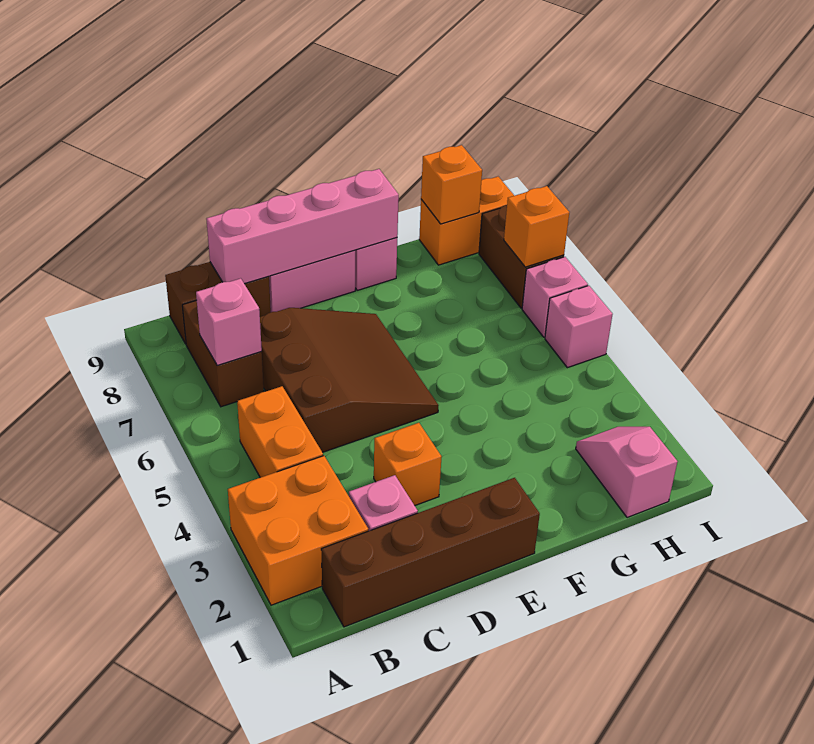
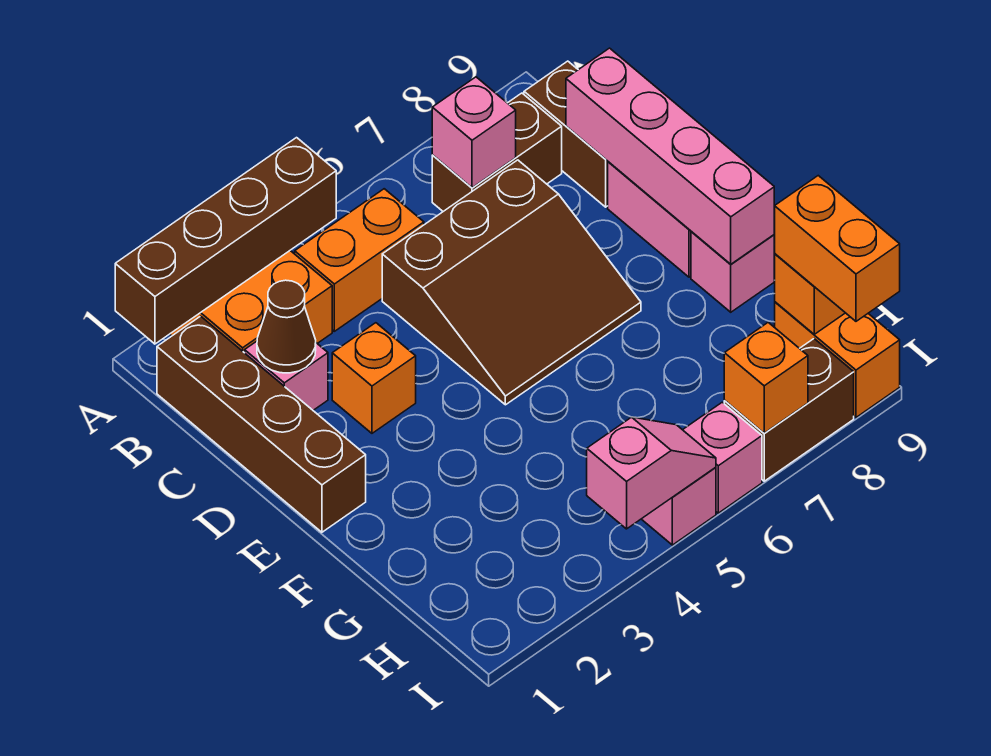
none -> brown 1x4 brick [115,138,336,344]
none -> brown 1x1 cone [257,280,316,373]
pink 1x2 slope [576,427,678,518] -> pink 1x2 slope moved to [587,417,716,529]
none -> orange 1x2 brick [775,176,900,321]

